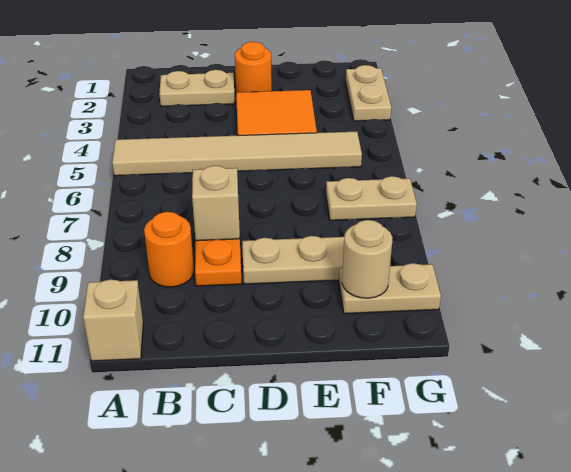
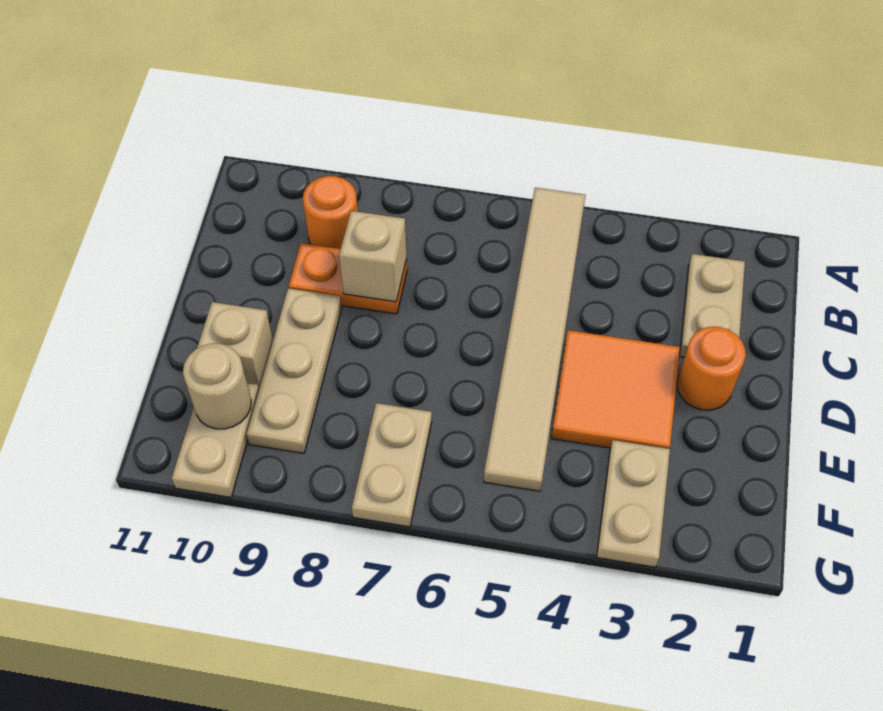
tan 1x1 brick [83,279,143,361] -> tan 1x1 brick moved to [197,302,273,388]
tan 1x2 plate [346,65,391,121] -> tan 1x2 plate turned to [597,440,670,567]

